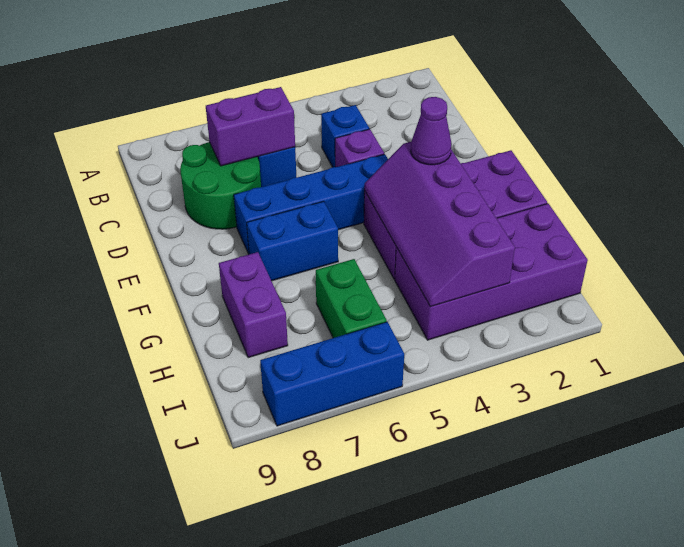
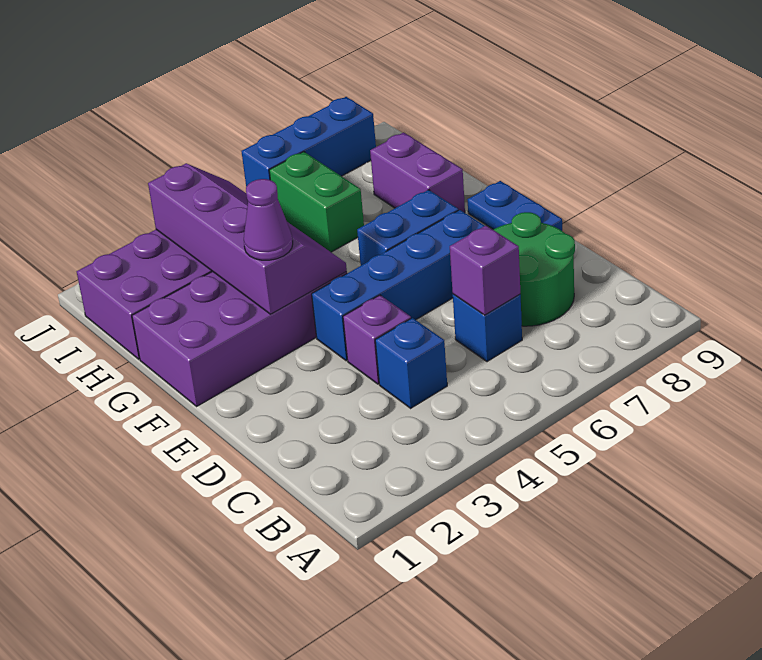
purple 1x2 brick [206,87,295,166] -> purple 1x1 brick [450,225,520,315]
none -> blue 1x2 plate [467,181,562,231]

